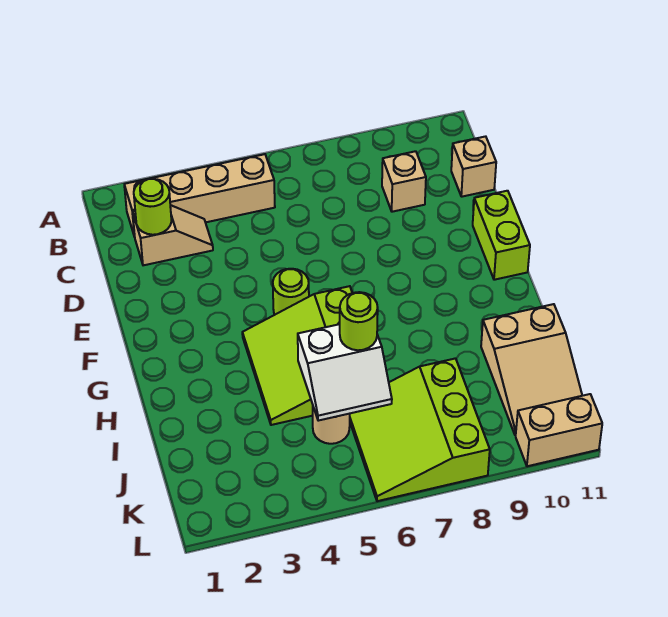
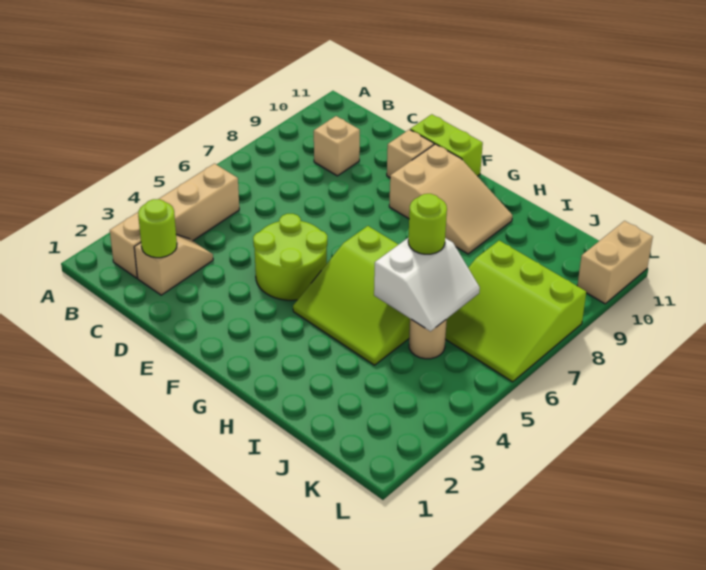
tan 1x1 brick [451,136,496,197] -> tan 1x1 brick moved to [387,129,434,178]
lime 1x1 round brick [273,269,309,315] -> lime 2x2 round brick [253,214,327,300]
tan 2x3 slope [481,304,582,435] -> tan 2x3 slope moved to [389,144,513,254]

